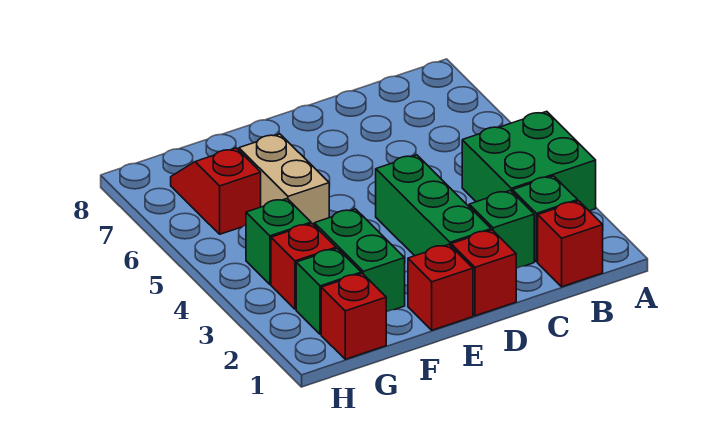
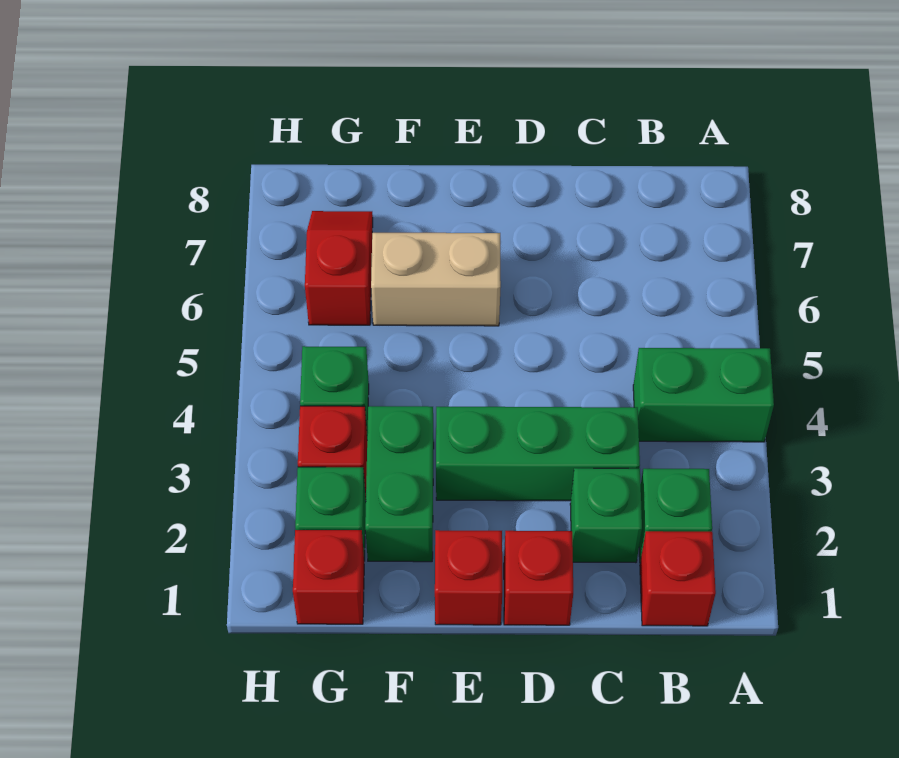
green 2x2 brick [462,111,596,211] -> green 1x2 brick [633,348,774,442]
green 1x3 brick [376,155,491,256] -> green 1x3 brick turned to [436,407,640,501]
tan 1x2 brick [239,134,329,225] -> tan 1x2 brick turned to [371,233,501,326]

